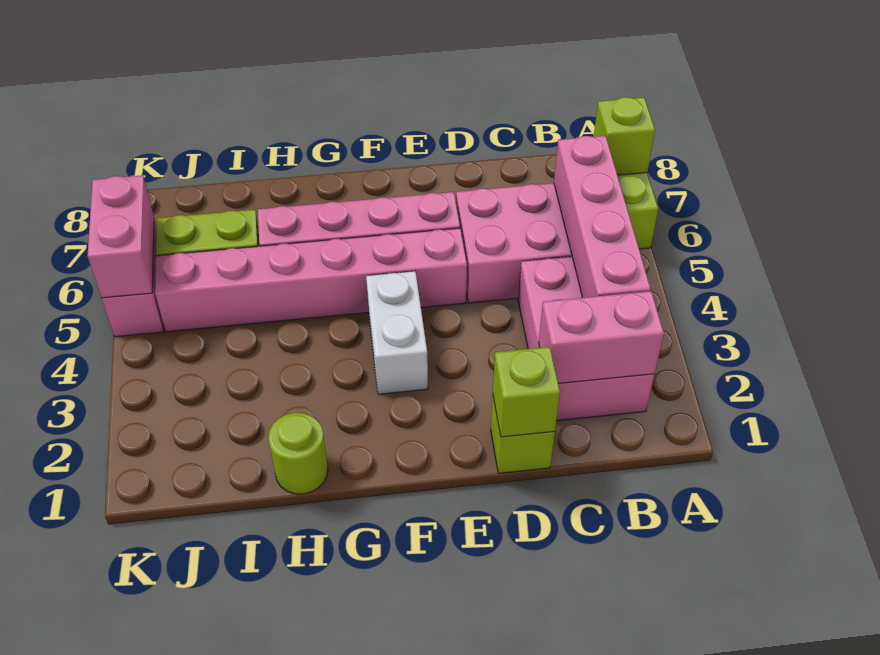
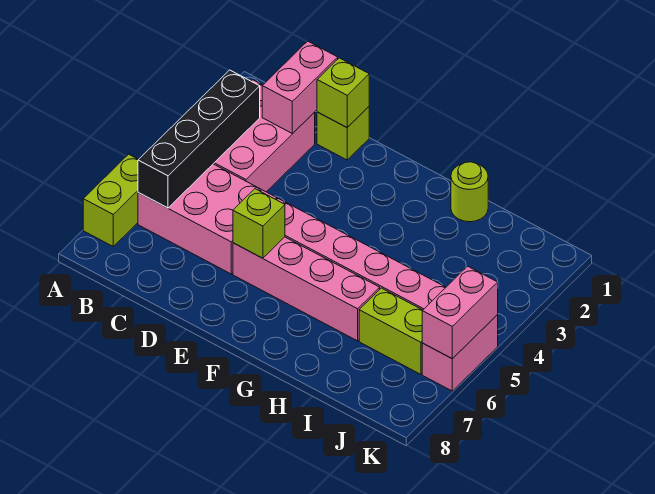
lime 1x1 brick [594,97,655,175] -> lime 1x1 brick moved to [233,189,285,258]
pink 1x2 brick [539,291,664,383] -> pink 1x2 brick turned to [262,41,338,134]
pink 1x4 brick [554,136,651,298] -> black 1x4 brick [138,70,260,208]
white 1x2 brick [366,271,428,394] -> none

